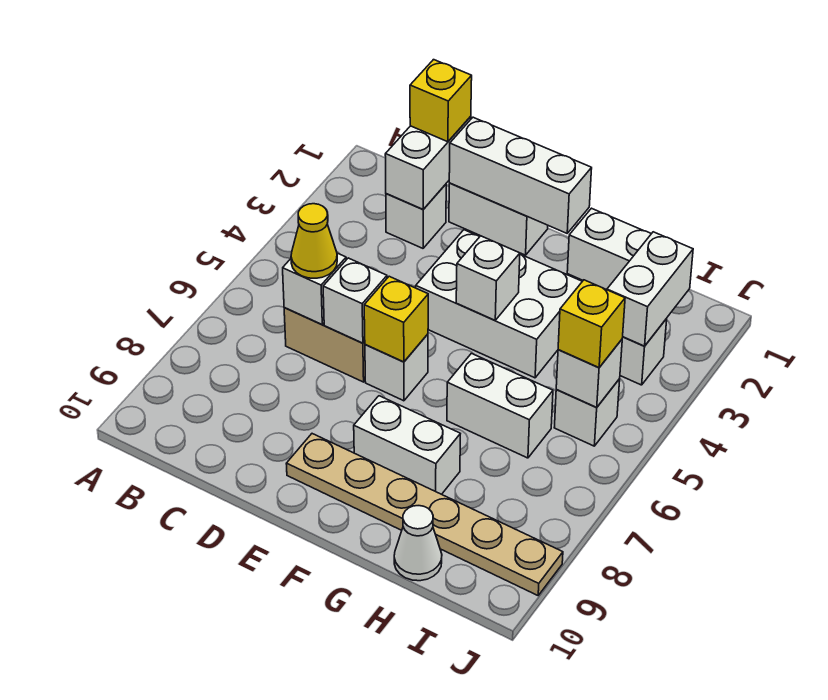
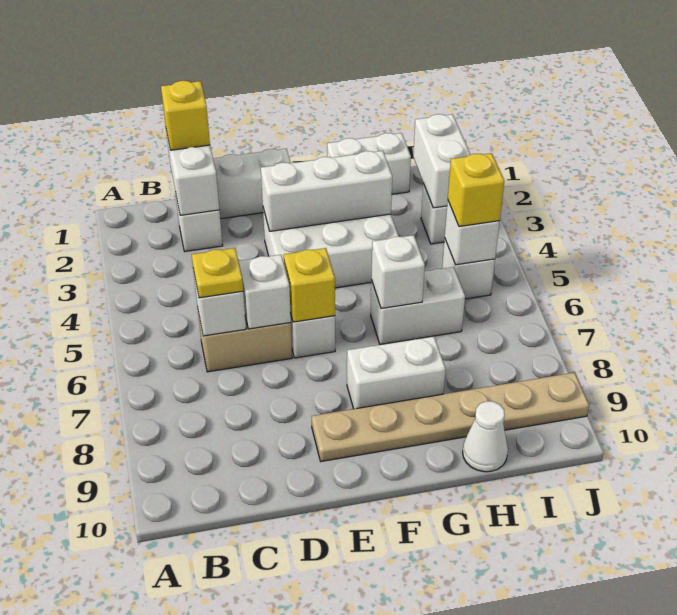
yellow 1x1 cone [291,204,337,278] -> yellow 1x1 plate [192,248,243,298]
white 1x3 brick [449,117,592,233] -> white 1x3 brick moved to [261,151,392,231]
white 1x1 brick [456,236,520,320] -> white 1x1 brick moved to [371,235,425,308]

